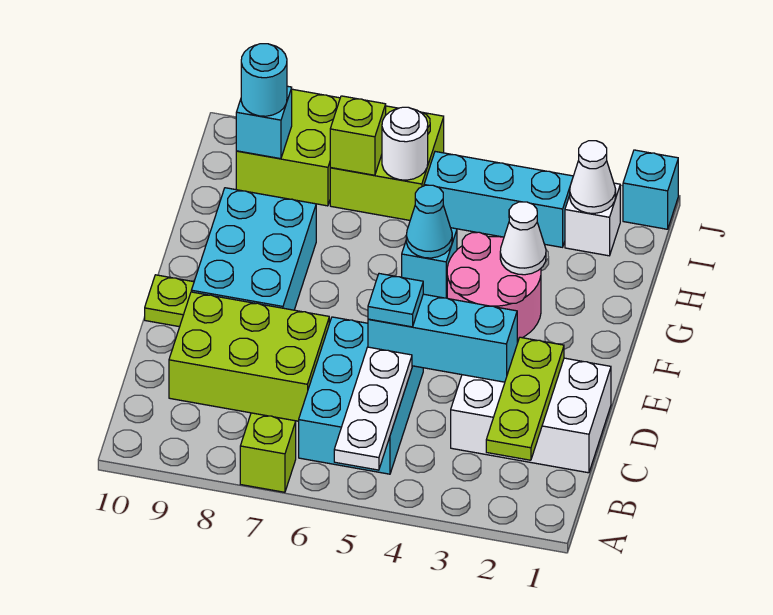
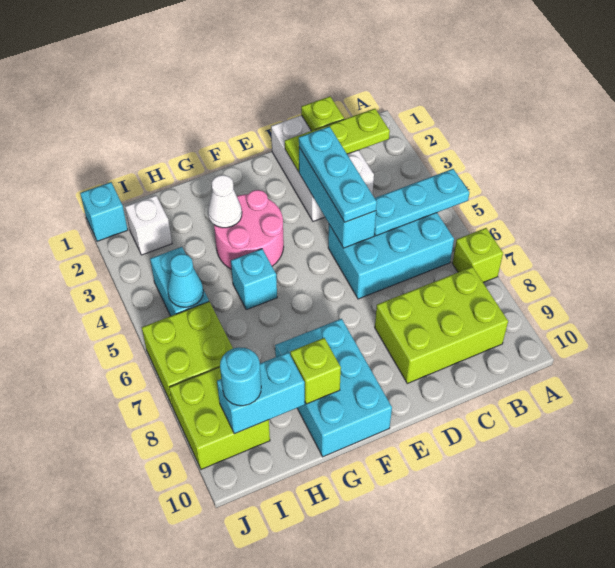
white 1x3 plate [334,347,412,470] -> cyan 1x3 plate [374,169,469,236]
lime 2x3 brick [169,292,329,421] -> lime 2x3 brick turned to [375,267,508,383]
cyan 1x1 plate [368,274,423,327] -> cyan 1x3 plate [299,126,377,222]
cyan 2x3 brick [191,188,316,310] -> cyan 2x3 brick turned to [275,319,392,457]
lime 1x1 plate [145,275,194,327] -> lime 1x1 plate moved to [301,96,344,131]
cyan 1x1 cone [406,185,452,258] -> cyan 1x1 cone moved to [168,254,203,307]
white 1x1 cone [570,141,616,213] -> none
cyan 1x3 brick [424,152,573,247] -> cyan 1x2 brick [150,247,209,316]
white 1x1 round brick [382,107,428,180] -> none
lime 1x1 brick [330,96,386,175] -> lime 1x1 brick moved to [290,338,341,404]
cyan 1x1 brick [236,86,292,159] -> cyan 1x2 brick [217,352,305,434]

